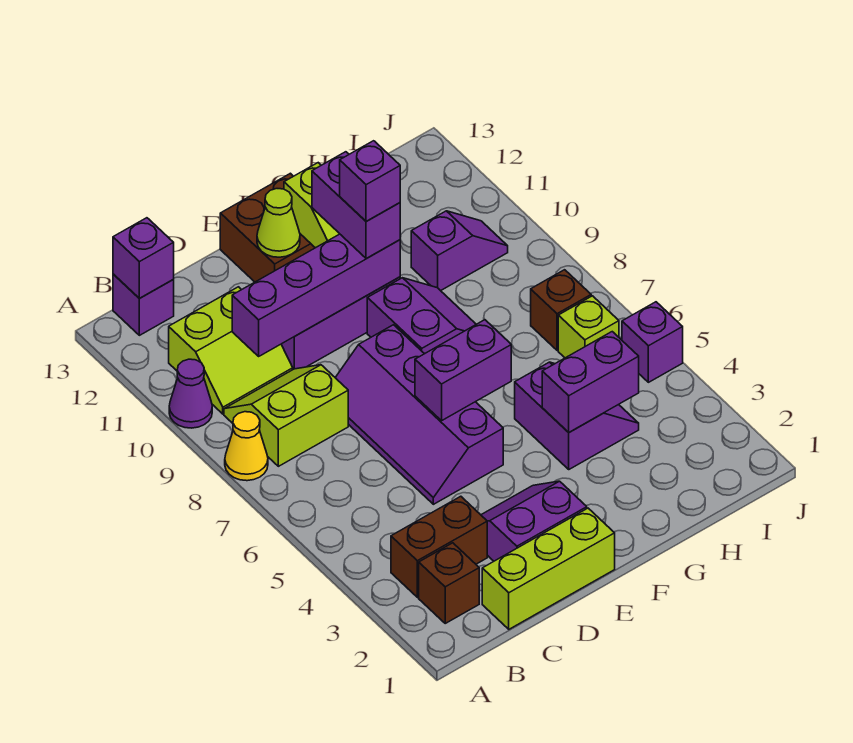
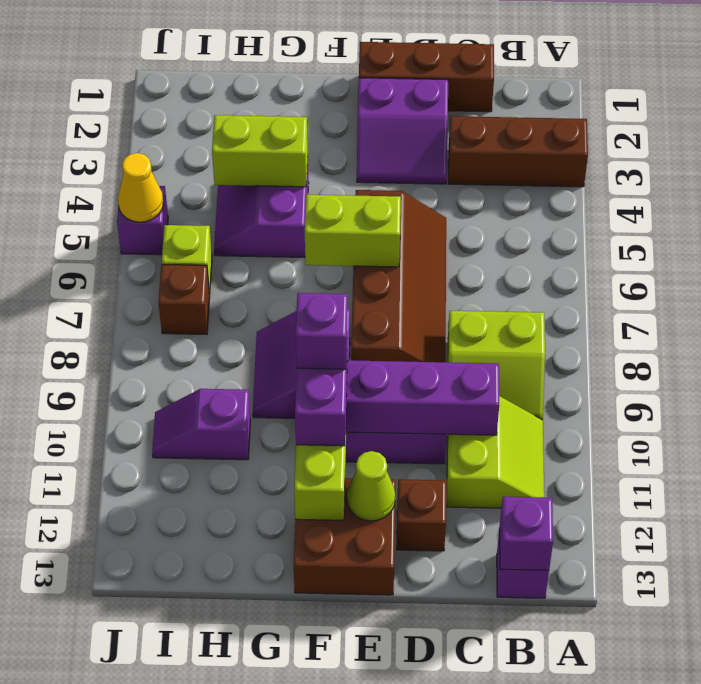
yellow 1x1 cone [225,412,268,481] -> yellow 1x1 cone moved to [118,153,164,222]
purple 1x1 cone [169,359,212,428] -> none
brown 1x1 brick [419,543,479,623] -> brown 1x1 brick moved to [397,479,446,551]
brown 1x2 brick [391,496,487,597] -> brown 1x3 brick [448,116,588,187]
lime 2x2 slope [169,287,293,414] -> lime 2x2 slope turned to [447,396,544,508]
lime 1x3 brick [482,508,615,629] -> brown 1x3 brick [359,42,494,112]
purple 2x4 slope [335,325,503,504] -> brown 2x4 slope [351,190,446,362]
purple 1x2 brick [415,320,511,421] -> lime 1x2 brick [305,195,401,267]
purple 1x2 brick [542,332,639,432] -> lime 1x2 brick [212,115,308,187]

